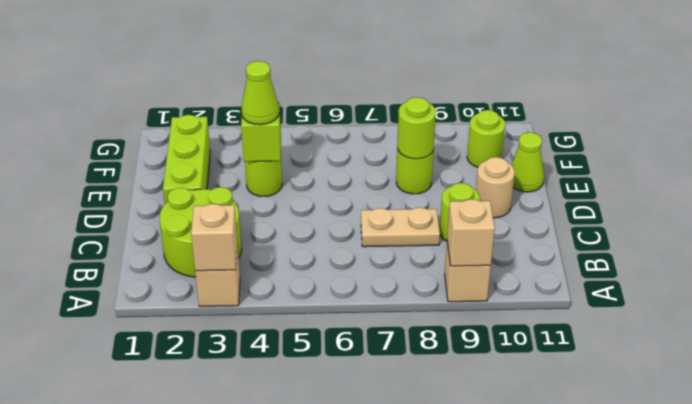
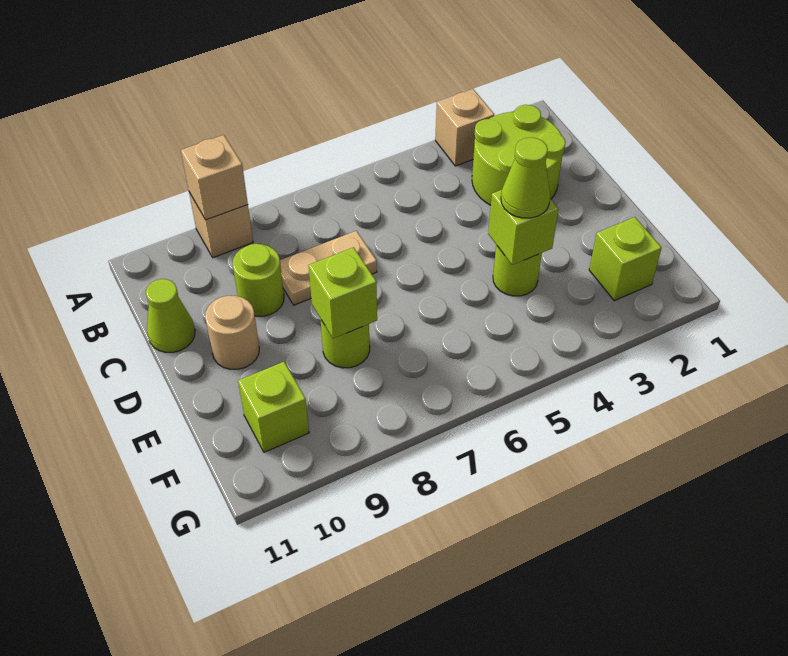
tan 1x1 brick [191,204,237,271] -> none
lime 1x3 brick [163,115,210,204] -> lime 1x1 brick [589,217,661,301]
lime 1x1 round brick [397,97,436,159] -> lime 1x1 brick [309,247,377,339]
lime 1x1 cone [511,132,544,192] -> lime 1x1 cone moved to [146,279,195,352]
lime 1x1 round brick [467,110,505,167] -> lime 1x1 brick [238,362,309,452]

